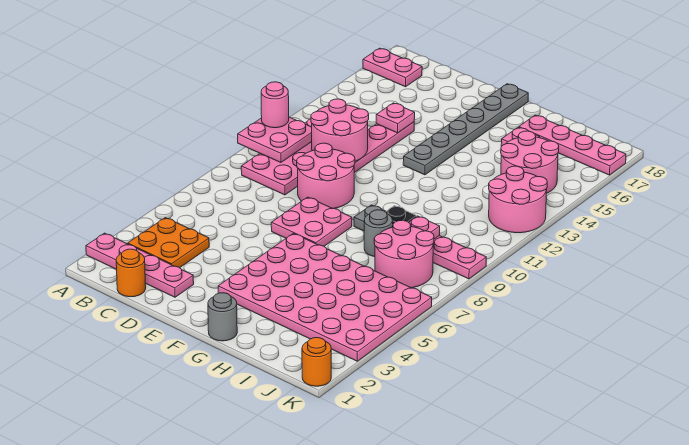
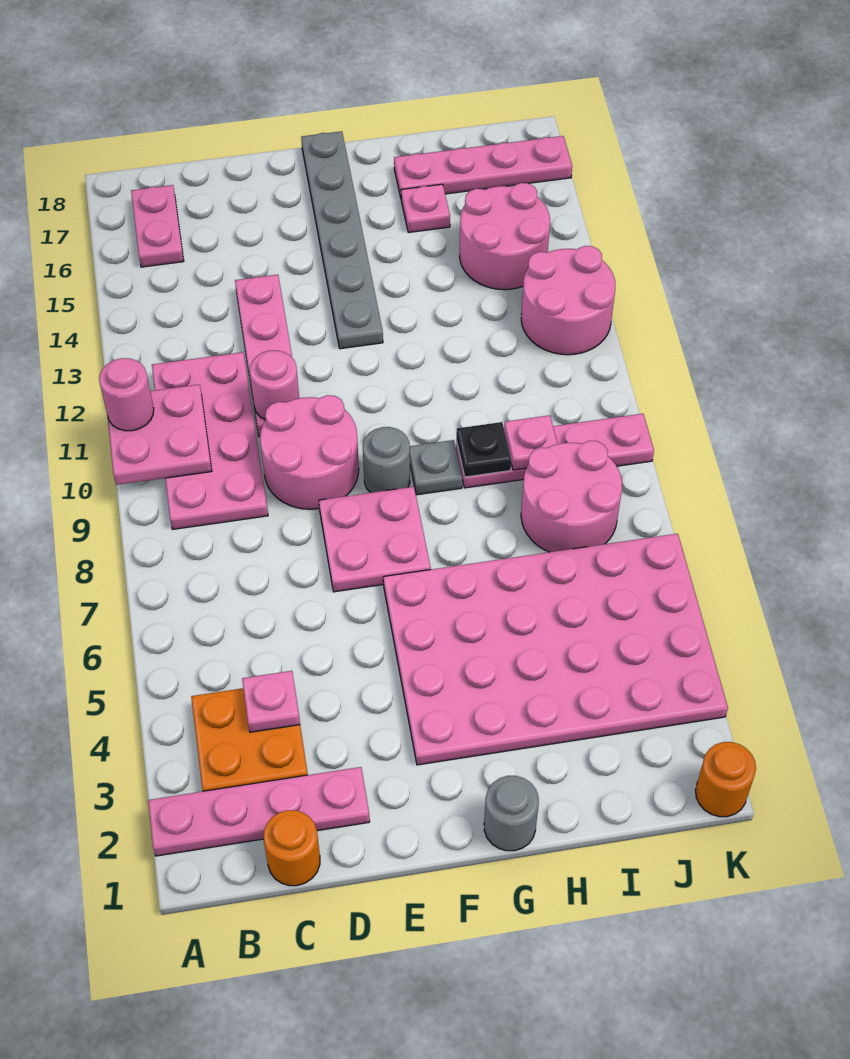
pink 1x2 plate [363,48,422,87] -> pink 1x2 plate turned to [131,185,184,267]
pink 2x2 round brick [311,99,369,161] -> pink 1x1 round brick [250,351,299,420]
pink 1x1 plate [376,103,415,133] -> pink 1x1 plate moved to [242,671,300,732]
grey 1x1 round brick [364,210,393,257] -> grey 1x1 round brick moved to [363,427,410,493]

